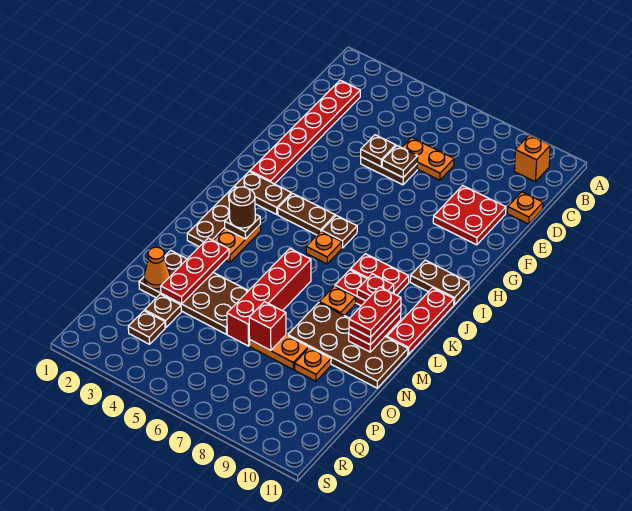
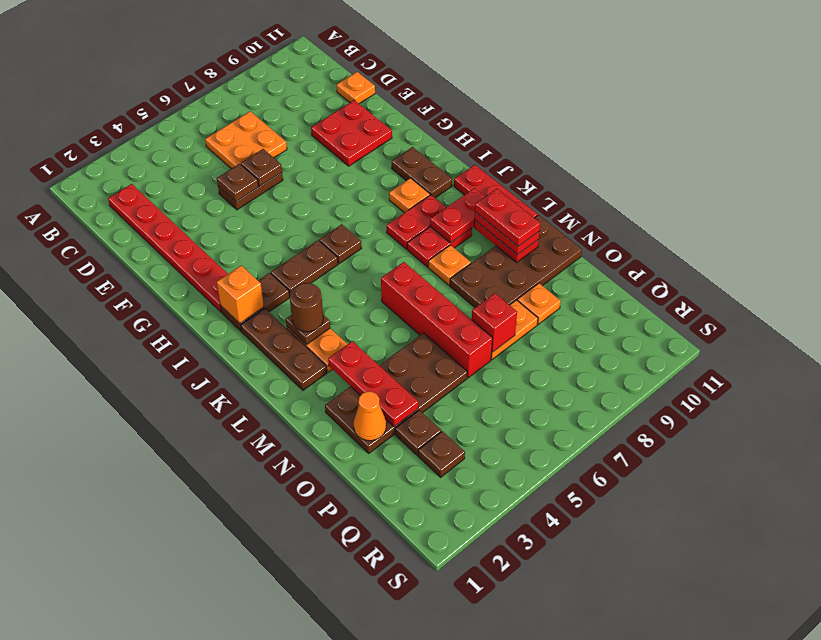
orange 1x1 brick [514,135,550,182] -> orange 1x1 brick moved to [217,265,264,323]
orange 1x2 plate [402,138,454,180] -> orange 2x2 plate [205,111,287,169]
brown 1x2 plate [410,260,469,305] -> brown 1x2 plate turned to [392,147,452,198]
orange 1x1 plate [306,231,342,264] -> orange 1x1 plate moved to [389,178,430,213]
red 1x1 plate [357,274,394,301] -> red 1x2 plate [430,188,485,243]

